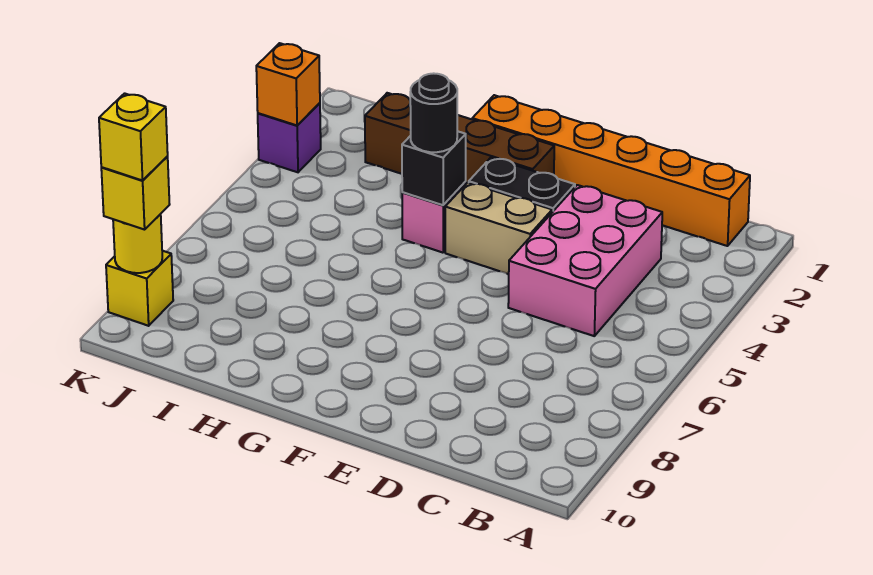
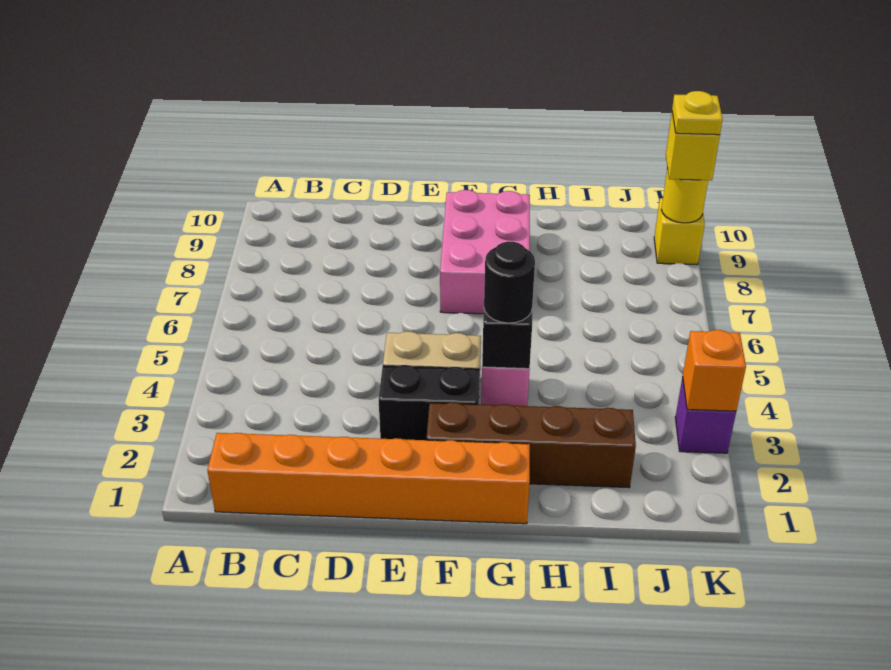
pink 2x3 brick [508,185,662,336] -> pink 2x3 brick moved to [440,190,530,314]
yellow 1x1 brick [99,93,168,180] -> yellow 1x1 plate [672,91,723,135]

